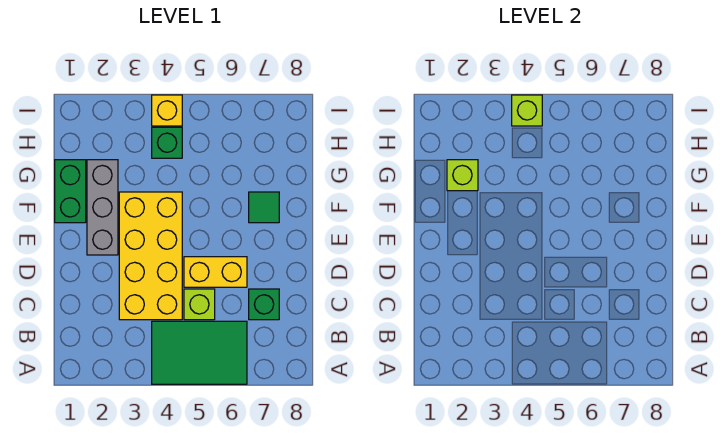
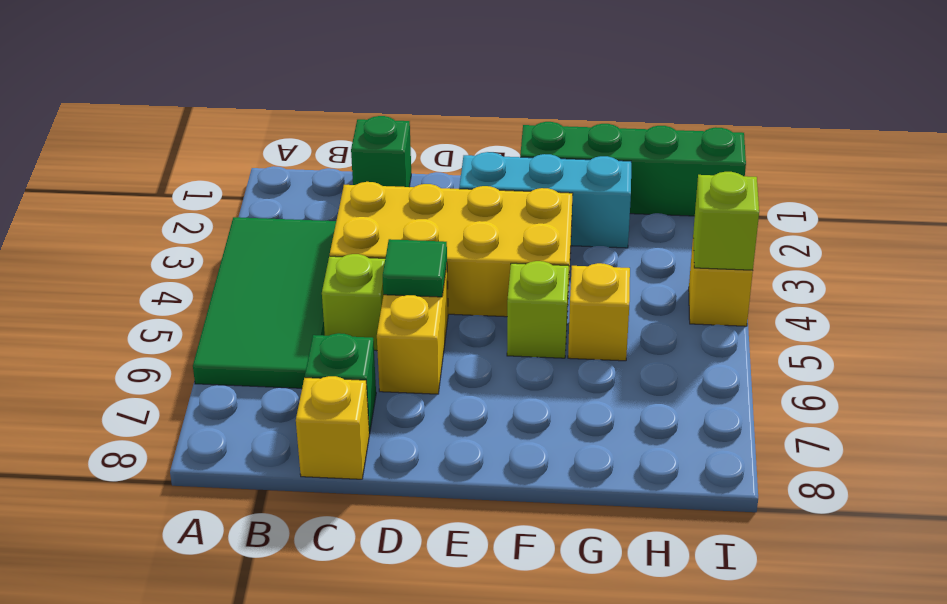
green 2x3 tile [152,321,247,384] -> green 2x4 tile [193,217,336,388]
none -> yellow 1x1 brick [296,376,369,479]
grey 1x3 brick [87,160,118,255] -> cyan 1x3 brick [459,152,631,248]
green 1x2 brick [55,160,86,223] -> green 1x4 brick [520,122,746,216]
green 1x1 tile [249,192,279,223] -> green 1x1 tile moved to [383,239,447,297]
lime 1x1 brick [447,160,478,191] -> lime 1x1 brick moved to [507,261,569,358]
none -> yellow 1x1 brick [568,263,630,361]
green 1x1 brick [152,127,182,158] -> green 1x1 brick moved to [351,116,411,187]

